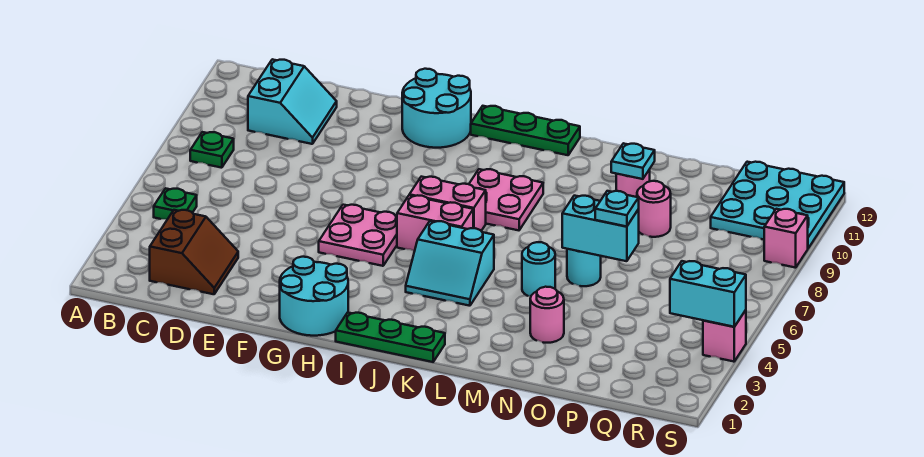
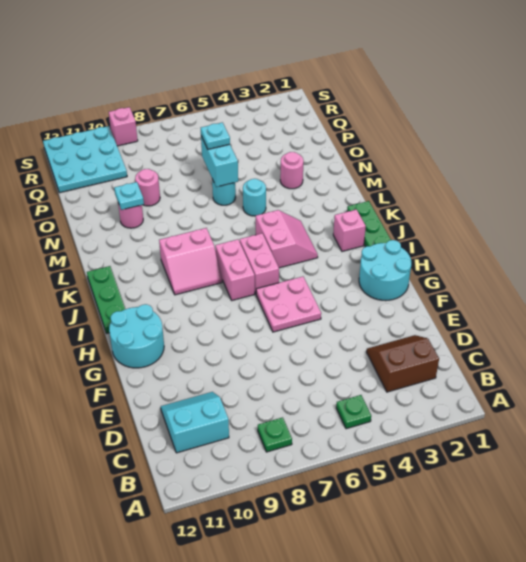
cyan 2x2 slope [406,221,494,306] -> pink 2x2 slope [255,210,318,268]
pink 2x2 plate [469,169,543,230] -> pink 2x2 slope [159,228,222,295]
cyan 1x2 brick [670,261,746,327] -> none
pink 1x1 brick [703,310,746,362] -> pink 1x1 brick moved to [333,210,366,251]

